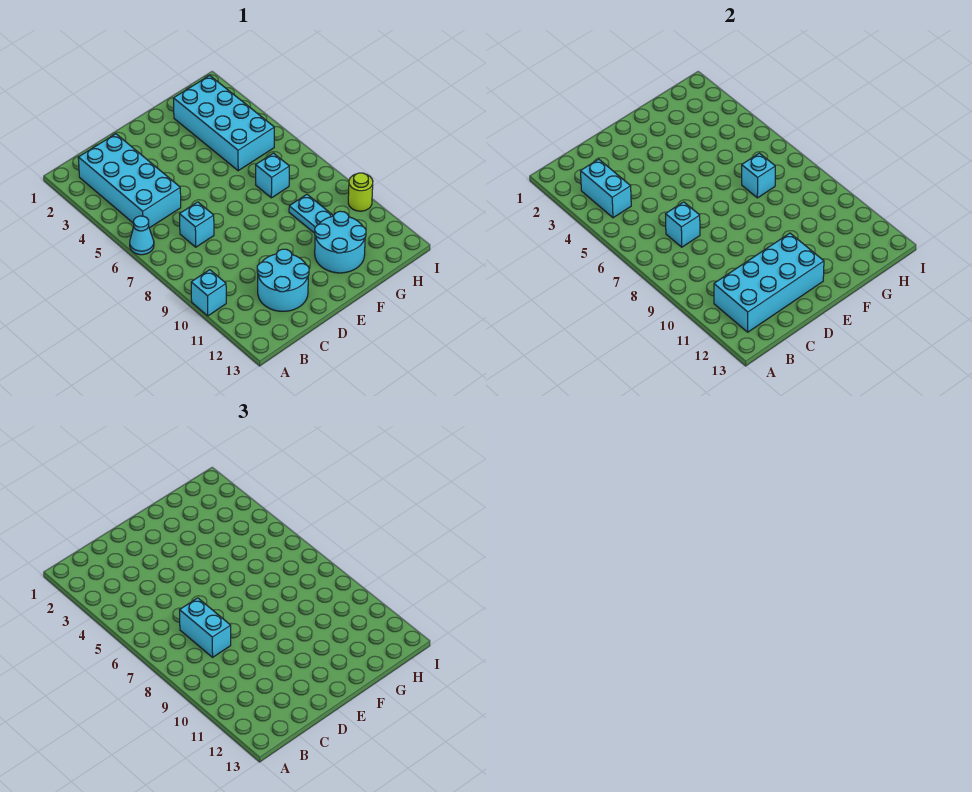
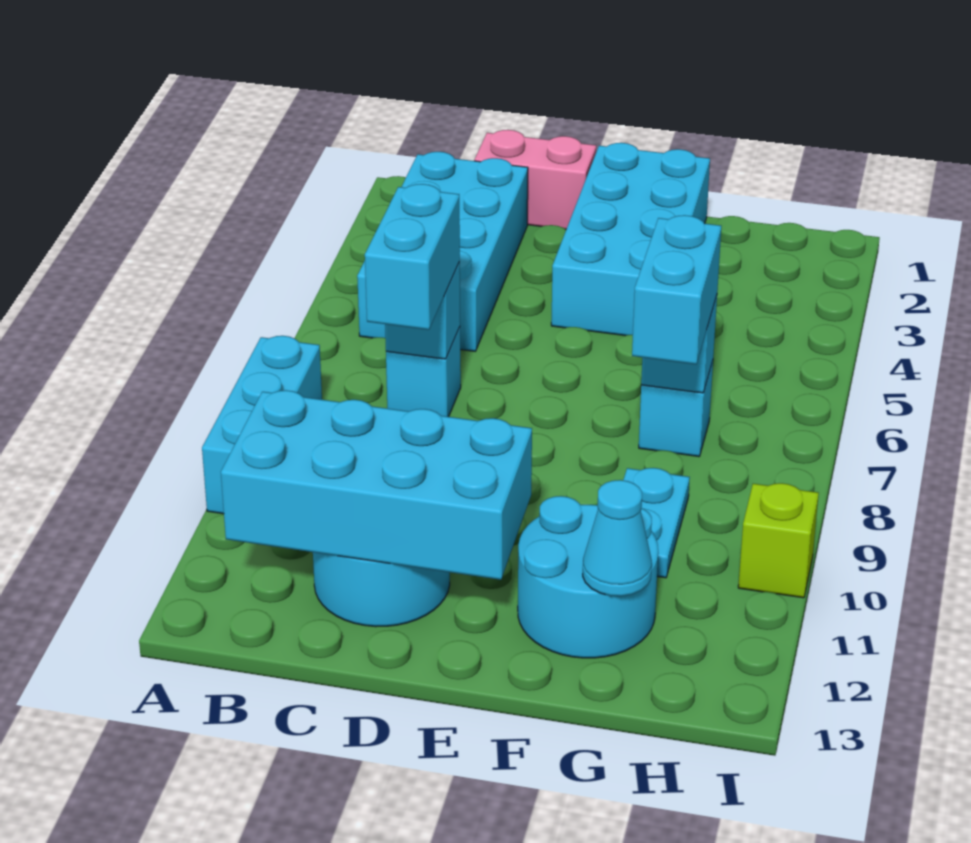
cyan 1x1 cone [130,216,154,255] -> cyan 1x1 cone moved to [583,480,652,596]
cyan 1x1 brick [191,270,226,316] -> cyan 1x3 brick [202,336,322,514]
cyan 1x2 brick [581,159,631,218] -> cyan 1x2 brick moved to [632,215,721,364]
none -> pink 1x2 brick [474,130,596,229]
cyan 2x4 brick [173,75,274,171] -> cyan 2x4 brick moved to [551,143,710,336]
lime 1x1 round brick [348,173,373,211] -> lime 1x1 brick [738,483,819,598]

